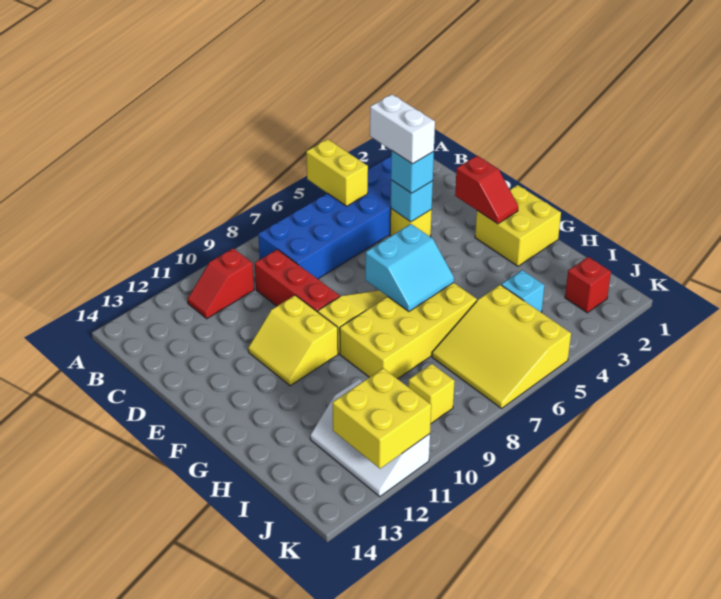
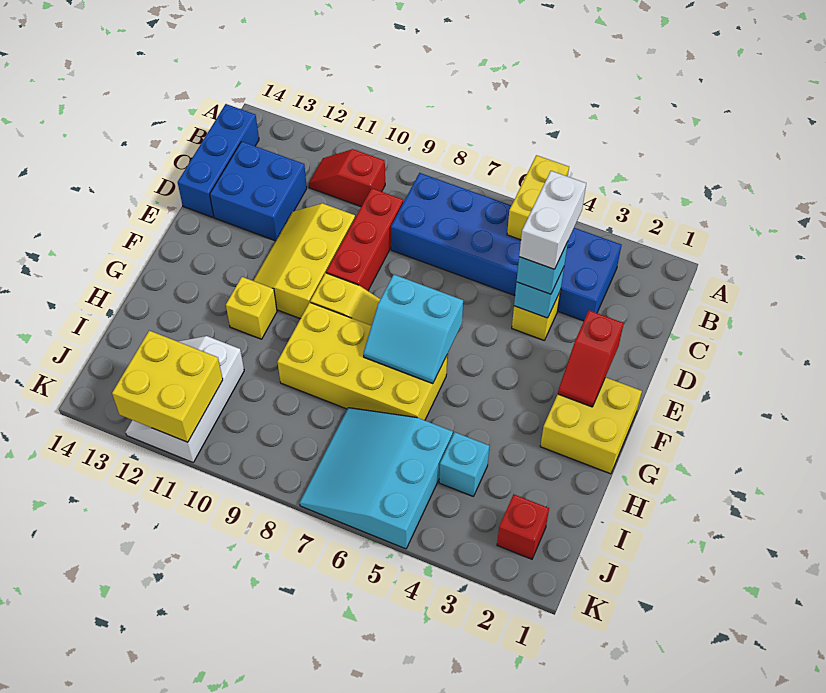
none -> blue 1x3 brick [178,104,259,217]
none -> blue 2x2 brick [210,141,307,241]
yellow 2x2 slope [248,295,338,386] -> yellow 2x3 slope [253,203,355,319]
yellow 3x3 slope [432,285,571,408] -> cyan 3x3 slope [300,408,453,549]
yellow 1x1 brick [408,364,455,423] -> yellow 1x1 brick moved to [226,277,277,339]

